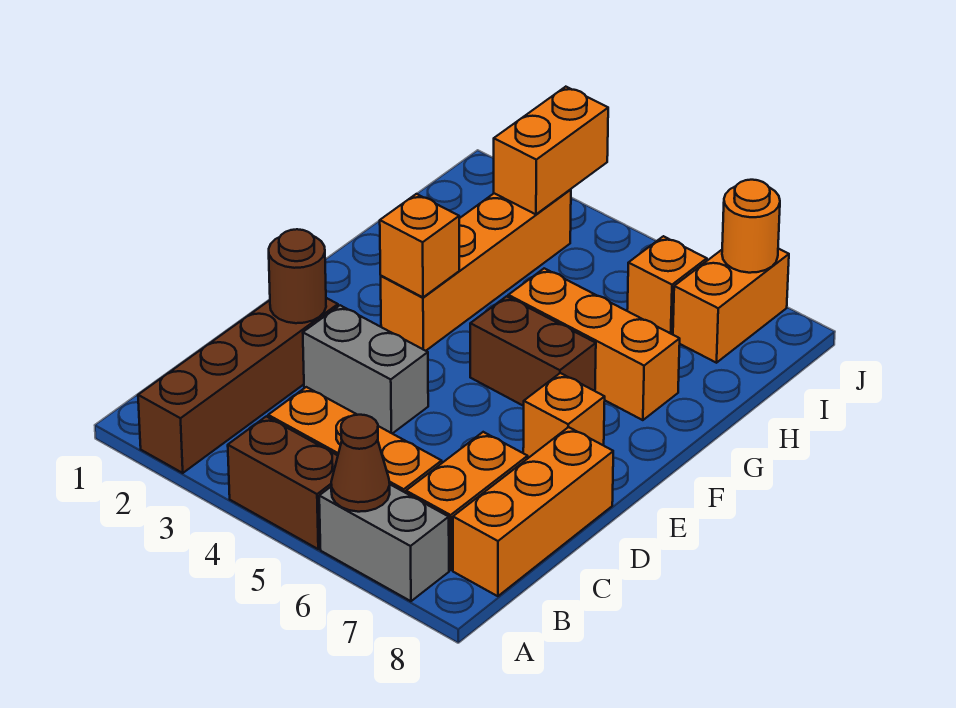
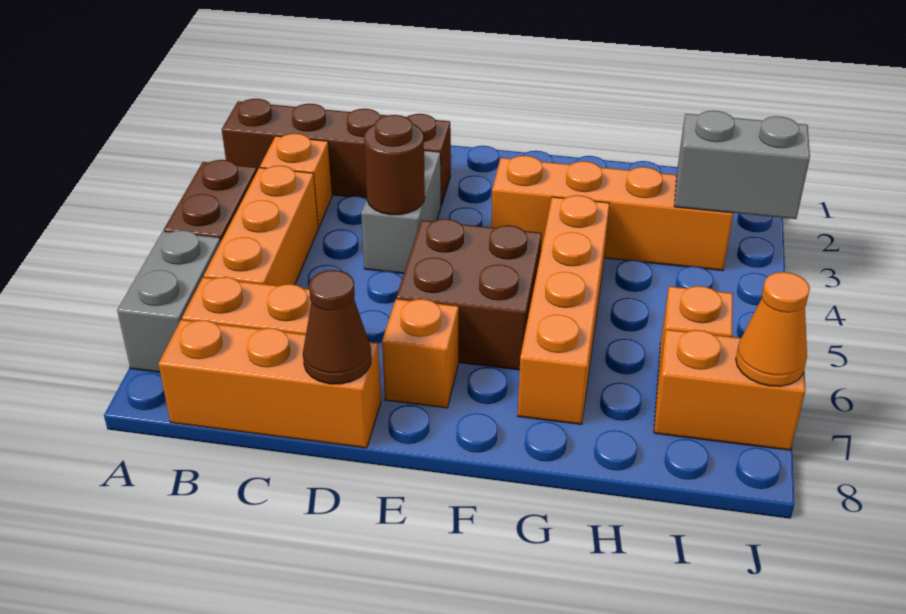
brown 1x1 cone [331,415,390,512] -> brown 1x1 cone moved to [303,270,371,384]
brown 1x1 round brick [269,229,326,323] -> brown 1x1 round brick moved to [364,115,425,215]
orange 1x1 brick [380,194,459,297] -> orange 1x1 brick moved to [260,134,332,228]
brown 1x2 brick [470,296,596,406] -> brown 2x2 brick [396,219,542,370]
orange 1x3 brick [508,268,680,420] -> orange 1x4 brick [518,195,610,424]
orange 1x2 brick [494,87,608,214] -> grey 1x2 brick [674,111,810,219]
orange 1x1 round brick [722,180,780,273] -> orange 1x1 cone [736,272,810,386]

